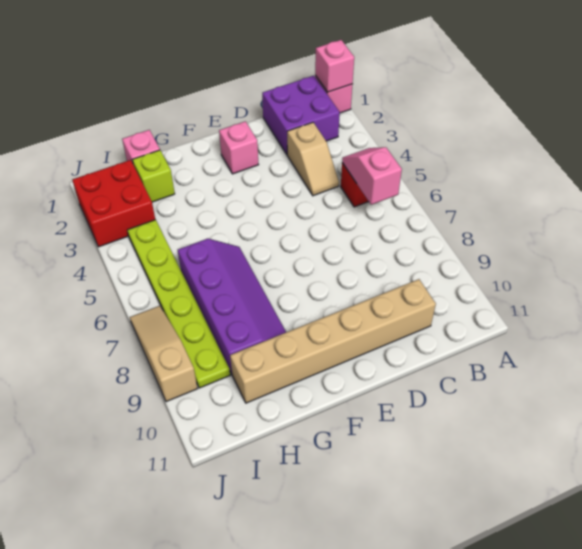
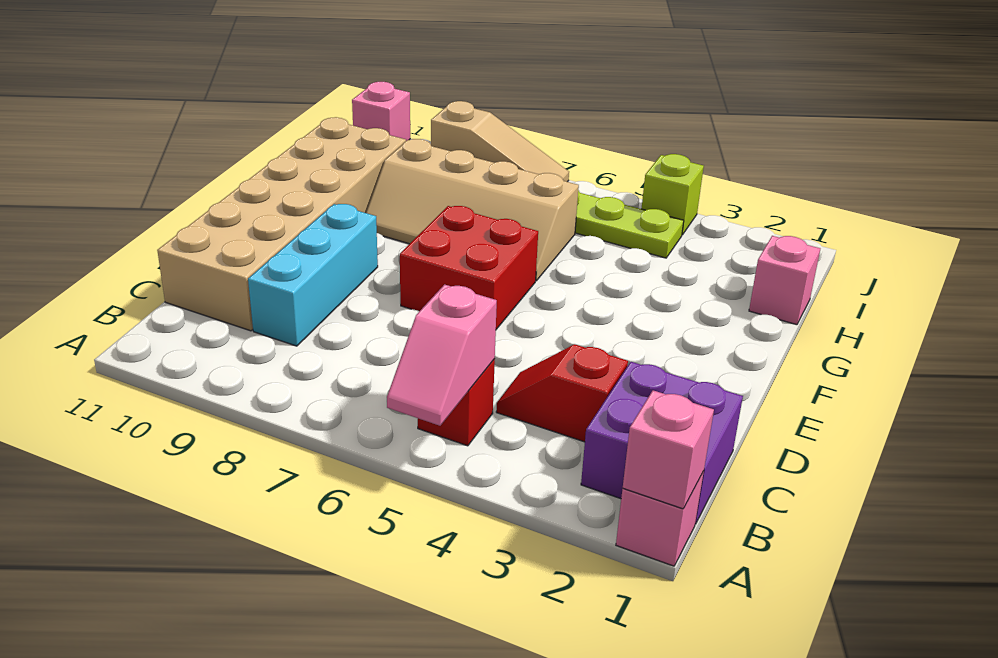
pink 1x2 slope [342,147,402,205] -> pink 1x2 slope turned to [387,284,497,426]
tan 1x2 slope [287,122,339,196] -> red 1x2 slope [496,344,628,442]
none -> cyan 1x3 brick [248,204,378,346]
tan 1x6 brick [230,279,436,403] -> tan 2x6 brick [157,117,406,331]
pink 1x1 brick [219,121,259,174] -> pink 1x1 brick moved to [352,82,410,141]
purple 2x4 slope [178,239,286,374] -> tan 2x4 slope [366,139,579,281]
lime 1x1 brick [132,150,175,202] -> lime 1x1 brick moved to [641,154,704,235]
red 2x2 brick [72,160,155,247] -> red 2x2 brick moved to [400,206,538,329]

